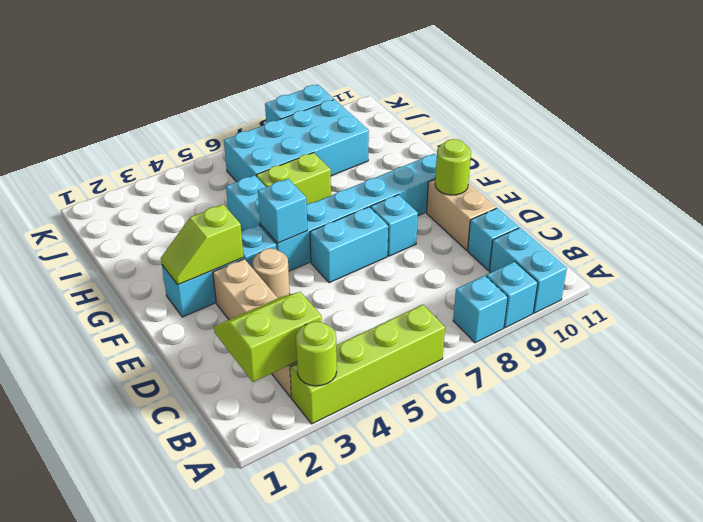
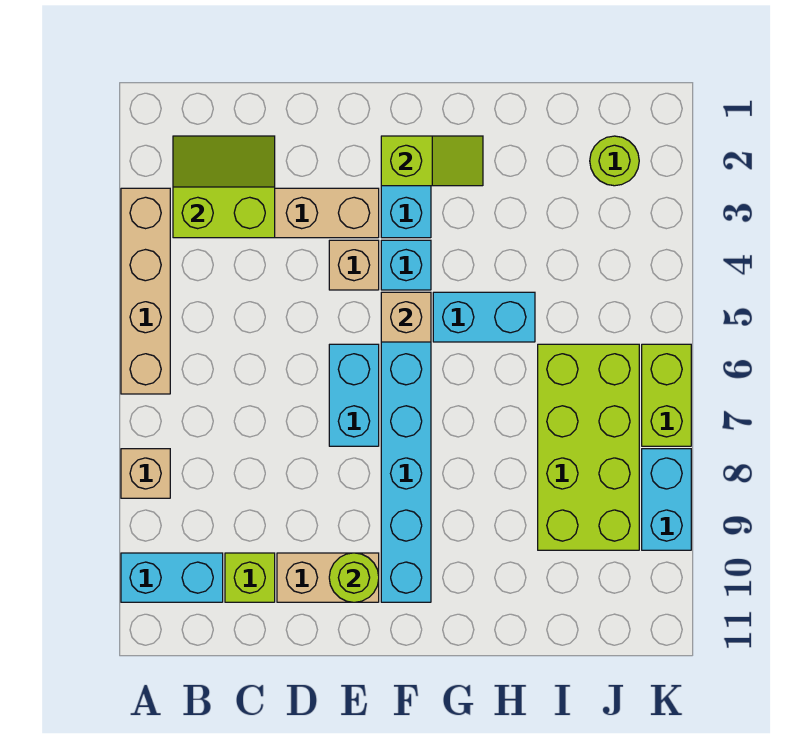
lime 1x4 brick [290,305,445,424] -> tan 1x4 brick [121,188,170,394]
lime 1x1 round brick [296,321,337,386] -> lime 1x1 round brick moved to [590,136,639,186]
cyan 1x1 brick [453,276,508,343] -> tan 1x1 brick [121,449,170,498]
cyan 1x1 brick [486,261,538,328] -> none
lime 2x2 slope [214,292,322,382] -> lime 2x2 slope turned to [173,136,275,238]
cyan 1x1 brick [468,208,519,270] -> lime 1x1 brick [225,553,275,602]
tan 1x1 round brick [253,248,290,298] -> tan 1x1 brick [329,240,379,290]
cyan 1x1 brick [371,195,418,256] -> none
lime 1x2 slope [161,204,243,285] -> lime 1x2 slope turned to [381,136,483,186]
cyan 1x1 brick [258,179,307,243] -> tan 1x1 brick [381,292,431,342]
lime 1x2 brick [256,153,331,204] -> lime 1x2 brick moved to [642,344,691,446]
cyan 2x4 brick [224,99,369,182] -> lime 2x4 brick [538,344,639,550]

